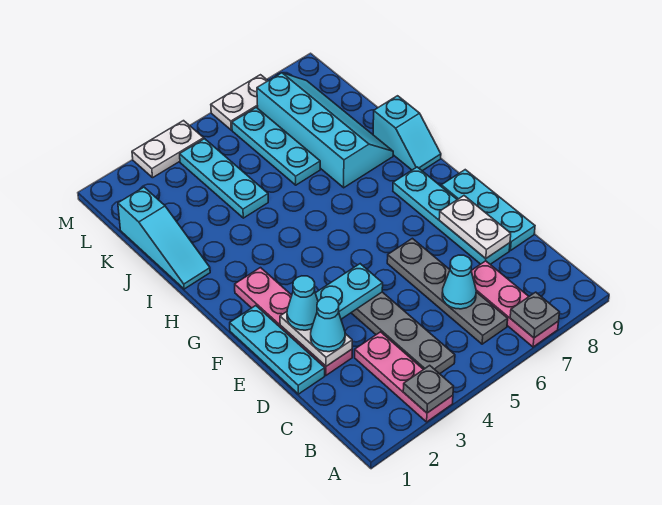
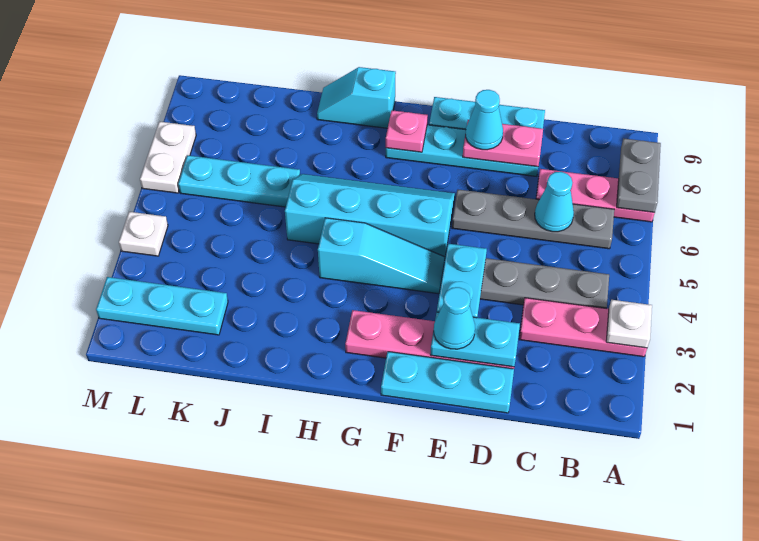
grey 1x1 plate [403,365,454,413] -> white 1x1 plate [606,300,652,348]
grey 1x1 plate [510,292,560,338] -> grey 1x2 plate [617,138,661,213]
white 1x2 plate [280,312,352,366] -> cyan 1x2 plate [430,312,520,367]
cyan 1x1 cone [311,297,345,352] -> cyan 1x1 cone moved to [466,90,503,150]
white 1x2 plate [439,196,511,259] -> pink 1x2 plate [463,120,543,167]
none -> pink 1x1 plate [386,110,428,152]
cyan 1x2 slope [373,96,441,171] -> cyan 1x2 slope turned to [317,67,396,128]
cyan 1x3 slope [118,187,210,289] -> cyan 1x3 slope moved to [318,218,445,294]
cyan 2x4 slope [257,73,393,188] -> cyan 2x4 slope moved to [285,174,455,257]
cyan 1x3 plate [180,139,268,218] -> cyan 1x3 plate moved to [96,277,228,335]
white 1x2 plate [132,121,204,178] -> white 1x1 plate [119,212,168,256]

